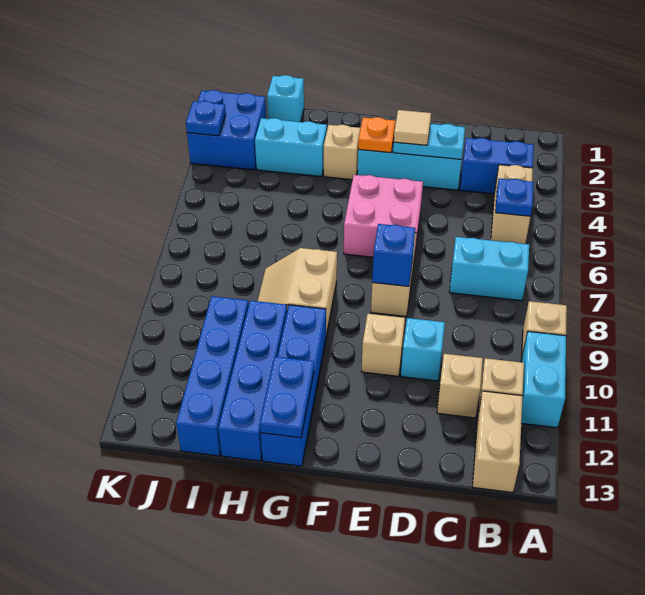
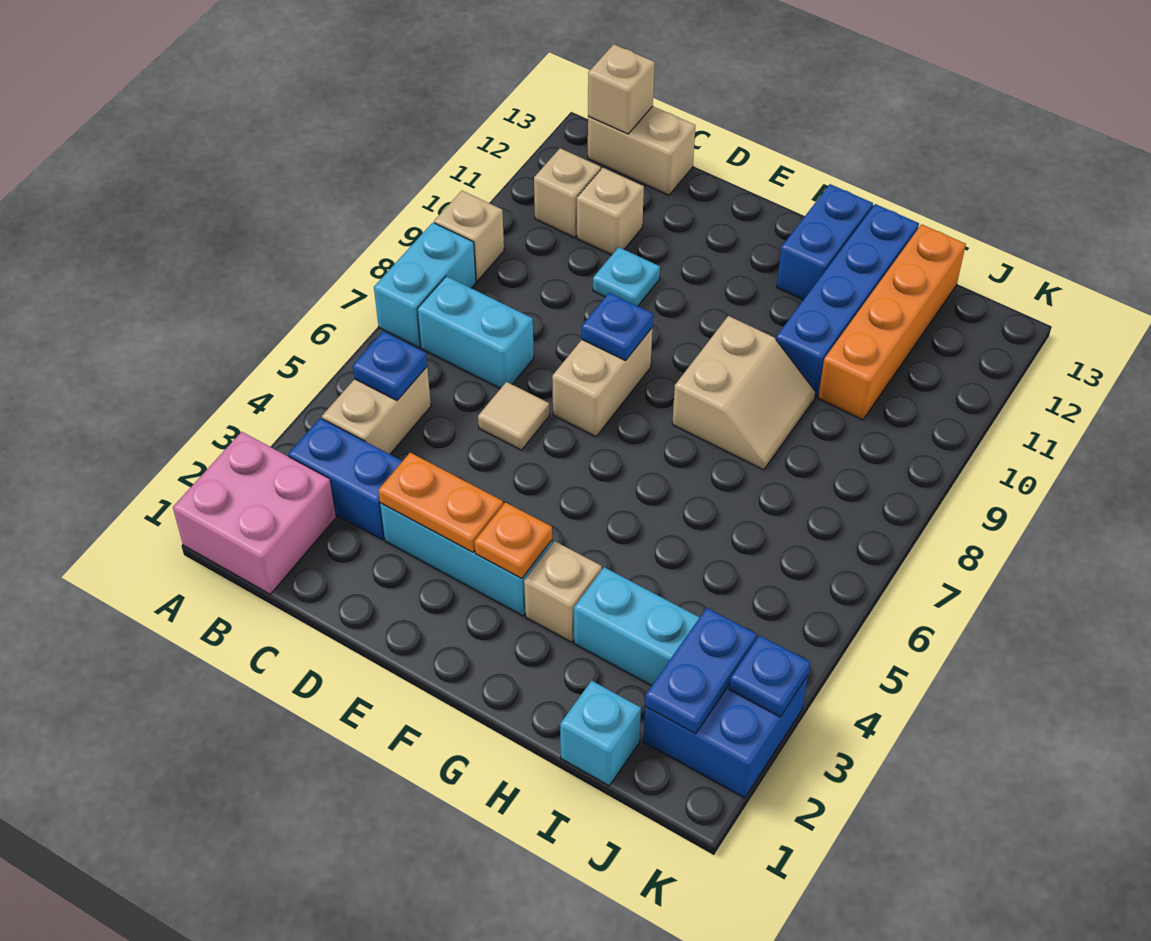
cyan 1x2 brick [521,331,566,428] -> cyan 1x2 brick moved to [374,223,476,348]
tan 1x2 brick [473,391,523,493] -> tan 1x2 brick turned to [588,106,696,195]
cyan 1x2 plate [393,124,465,159] -> orange 1x2 plate [378,453,503,552]
cyan 1x1 brick [401,318,445,381] -> cyan 1x1 plate [593,247,660,306]
tan 1x1 tile [394,110,431,145] -> tan 1x1 tile moved to [478,382,549,450]
pink 2x2 brick [344,175,423,257] -> pink 2x2 brick moved to [173,432,336,594]
blue 1x1 brick [372,224,415,286] -> blue 1x1 plate [582,293,653,360]
tan 1x1 brick [362,314,405,376] -> tan 1x1 brick moved to [588,44,655,134]
blue 1x4 brick [261,305,326,466] -> blue 1x2 brick [777,184,873,300]
blue 1x2 plate [260,357,314,438] -> blue 1x2 plate moved to [645,608,757,734]
blue 1x4 brick [176,296,248,456] -> orange 1x4 brick [818,224,966,420]

